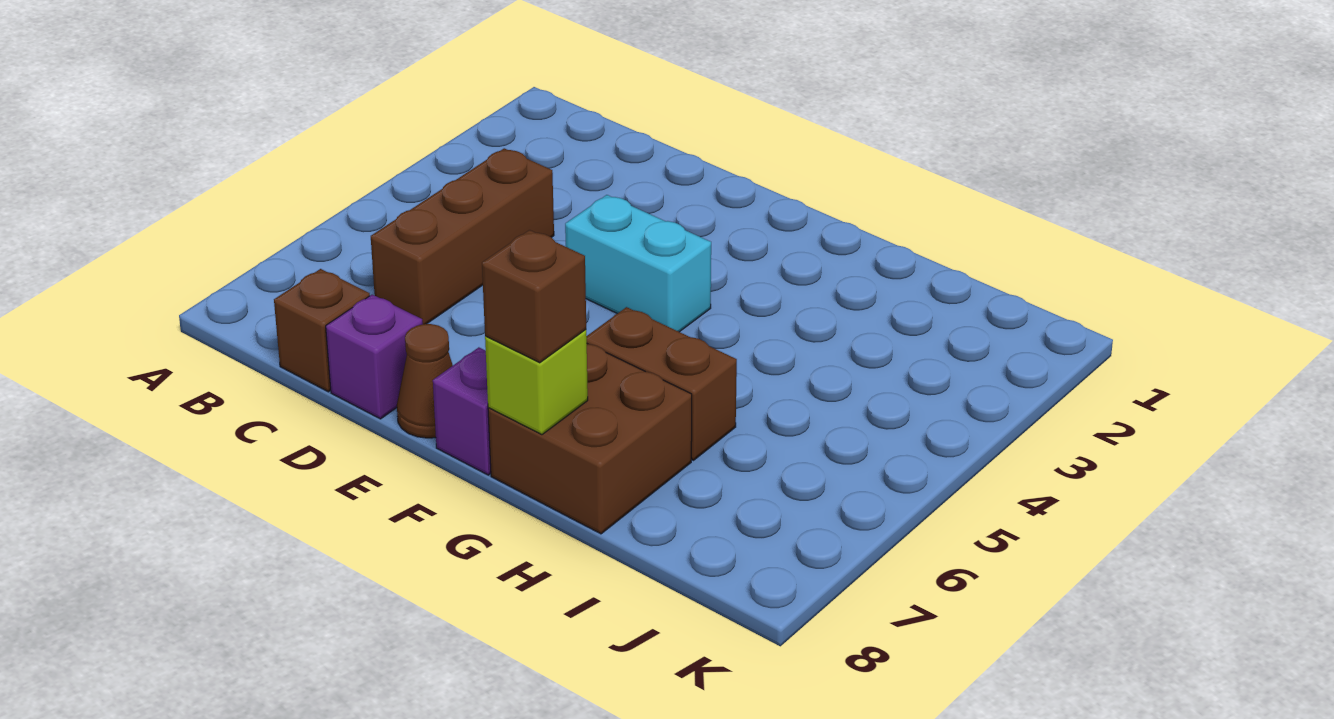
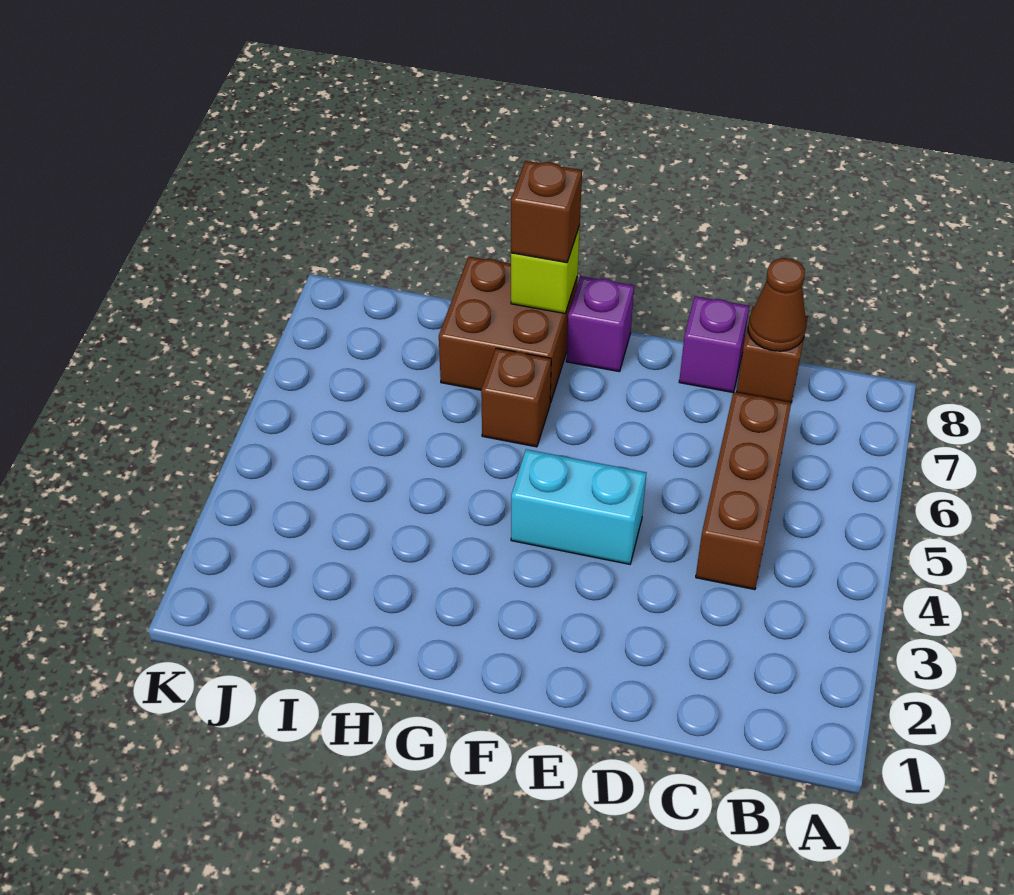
brown 1x1 cone [397,324,453,438] -> brown 1x1 cone moved to [748,258,806,351]
brown 1x2 brick [587,307,737,460] -> brown 1x1 brick [481,348,551,447]

